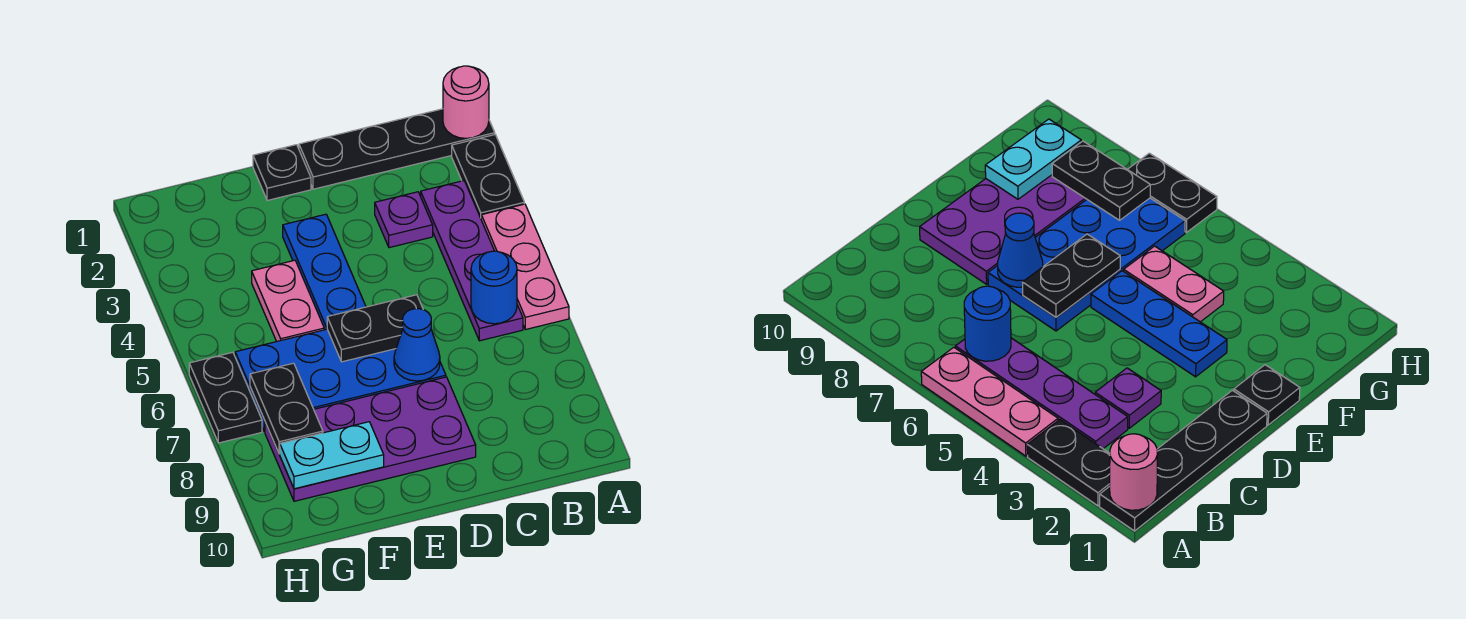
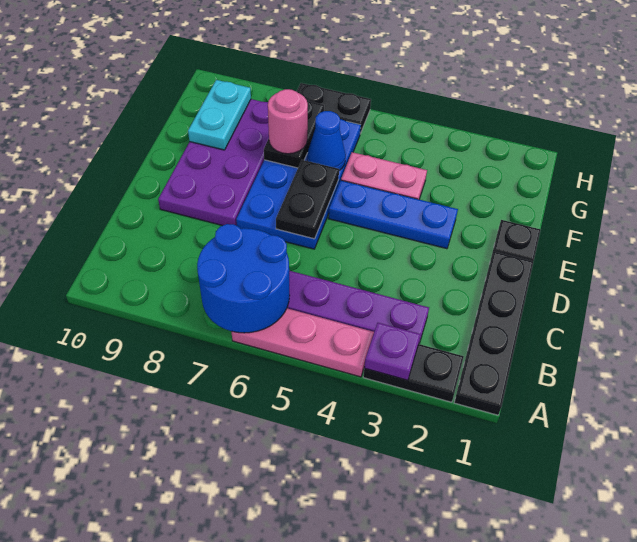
pink 1x1 round brick [443,66,489,138] -> pink 1x1 round brick moved to [268,89,308,154]
blue 1x1 round brick [471,251,517,324] -> blue 2x2 round brick [197,224,290,333]
purple 1x1 plate [375,192,433,248] -> purple 1x1 plate moved to [364,323,420,380]
blue 1x1 cone [394,309,440,381] -> blue 1x1 cone moved to [307,111,346,170]
black 1x2 plate [250,363,323,454] -> black 1x2 plate turned to [264,101,324,168]

